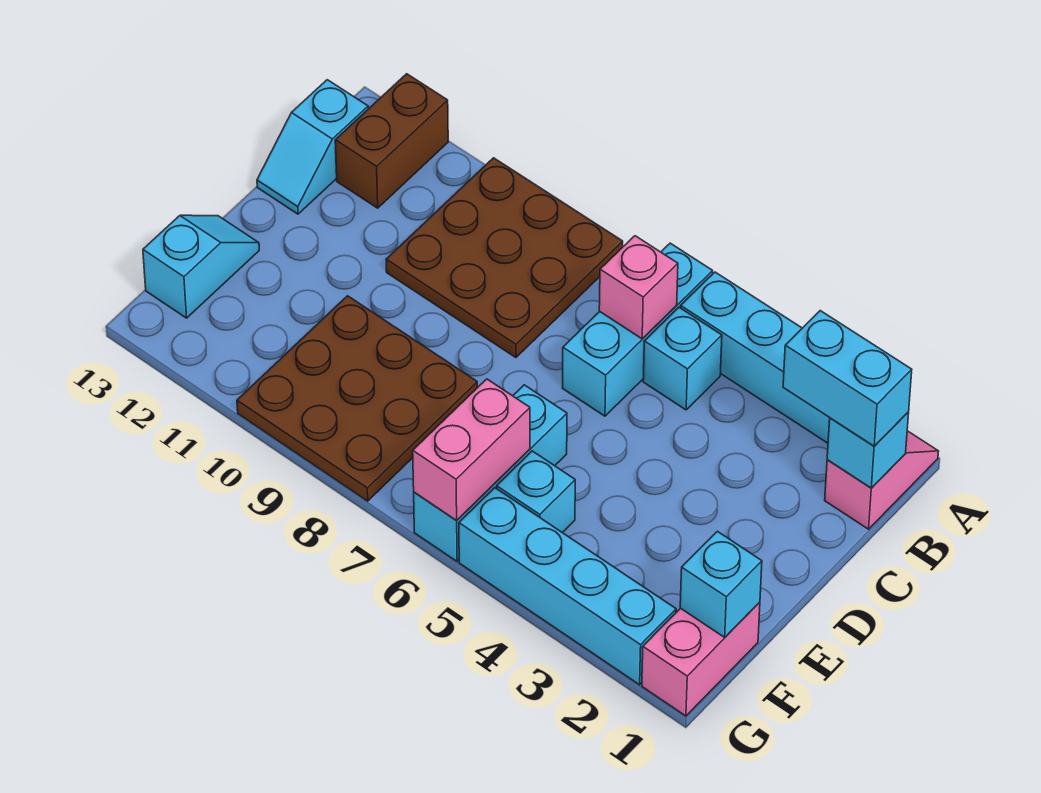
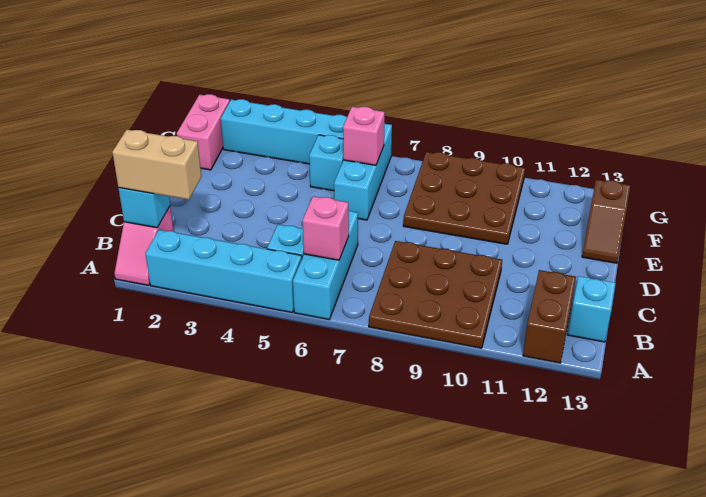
cyan 1x2 brick [783,311,912,446] -> tan 1x2 brick [112,130,201,200]
cyan 1x2 slope [143,215,259,318] -> brown 1x2 slope [582,180,630,263]
cyan 1x1 brick [680,531,762,637] -> none
pink 1x2 brick [413,379,530,521] -> pink 1x1 brick [343,107,385,165]

